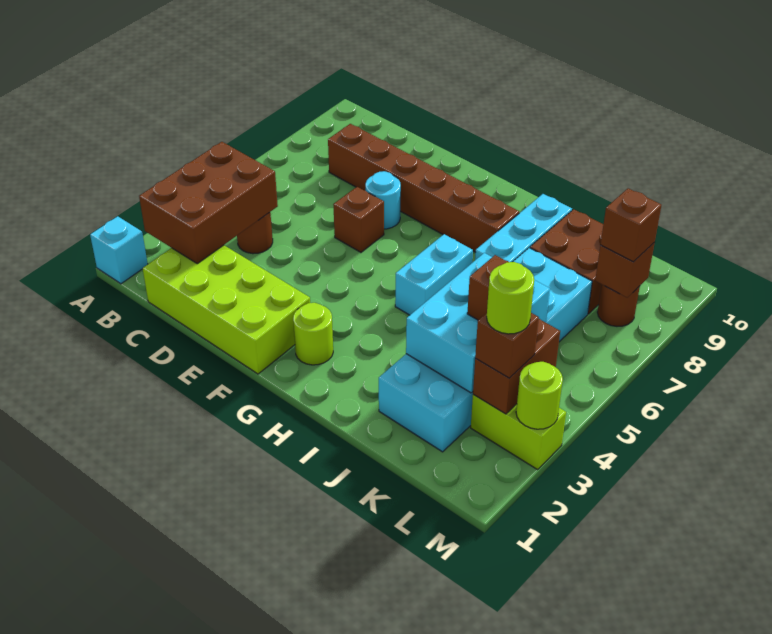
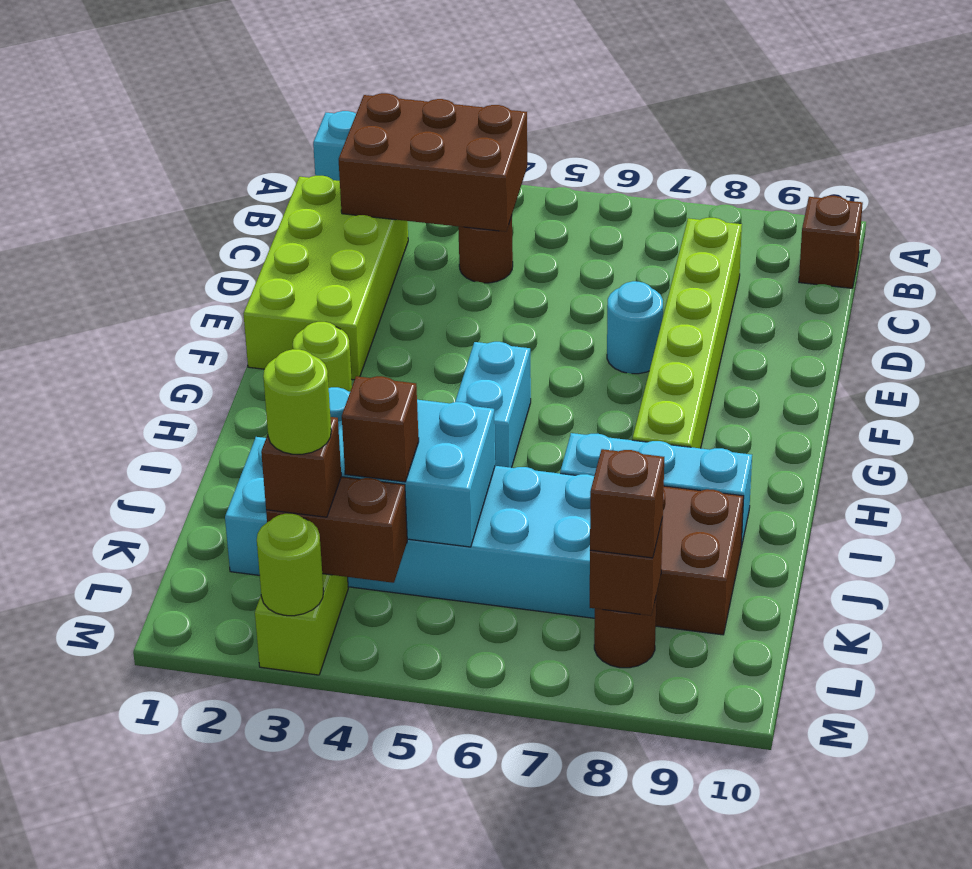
brown 1x6 brick [328,124,519,252] -> lime 1x6 brick [632,218,742,448]
brown 1x1 brick [333,187,384,252] -> brown 1x1 brick moved to [799,196,863,288]
cyan 1x2 brick [395,234,473,315] -> cyan 1x2 brick turned to [455,342,531,468]

